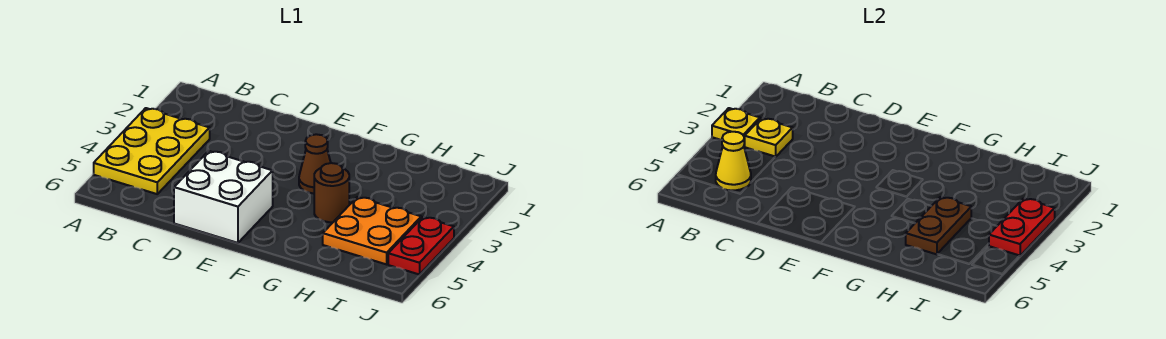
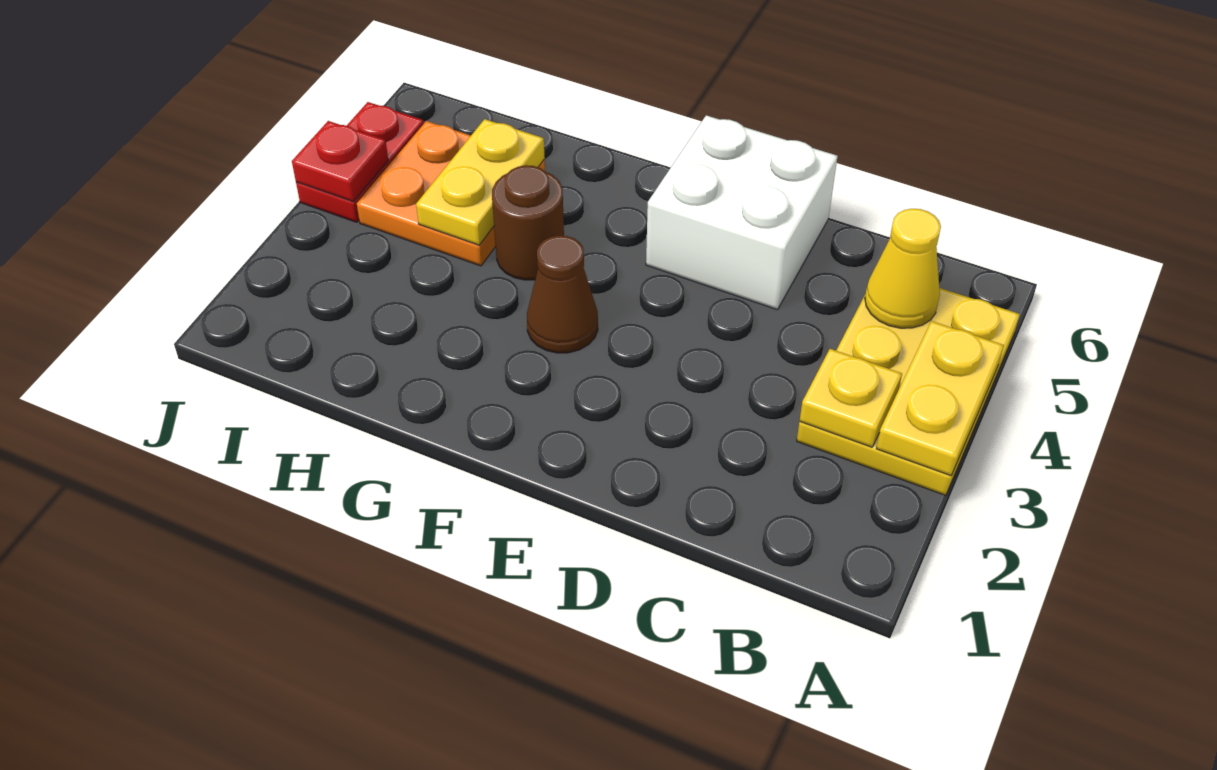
yellow 1x1 plate [712,108,760,145] -> yellow 1x2 plate [876,321,1004,476]
brown 1x2 plate [906,197,971,254] -> yellow 1x2 plate [416,119,545,245]
red 1x2 plate [989,198,1055,256] -> red 1x1 plate [292,121,388,201]

